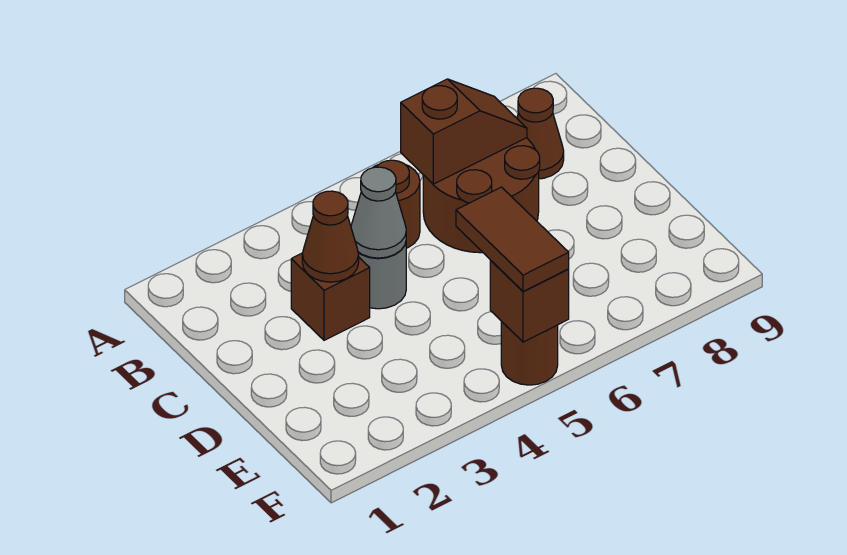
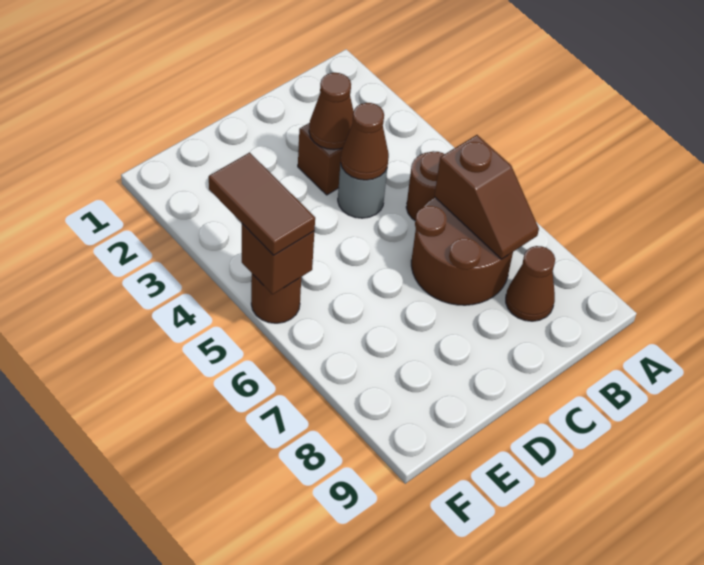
grey 1x1 cone [351,167,406,258] -> brown 1x1 cone [341,103,389,180]
brown 1x2 tile [456,187,569,291] -> brown 1x2 tile turned to [209,153,315,255]

